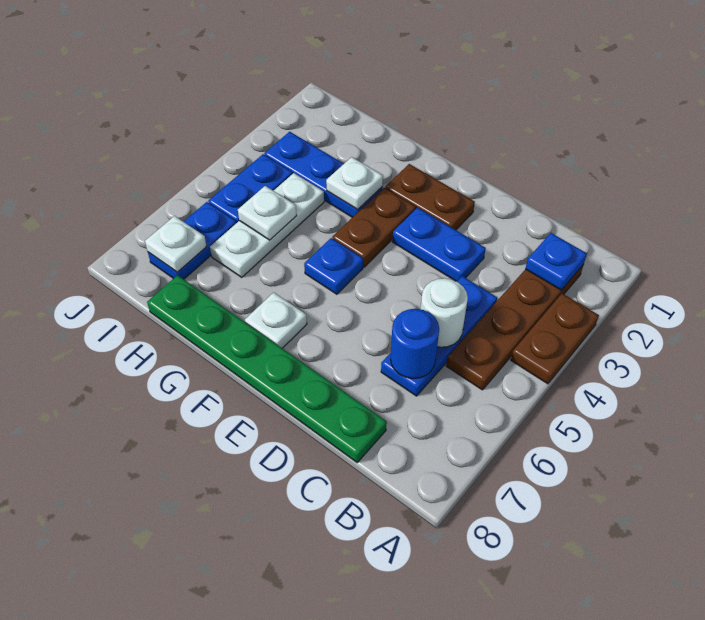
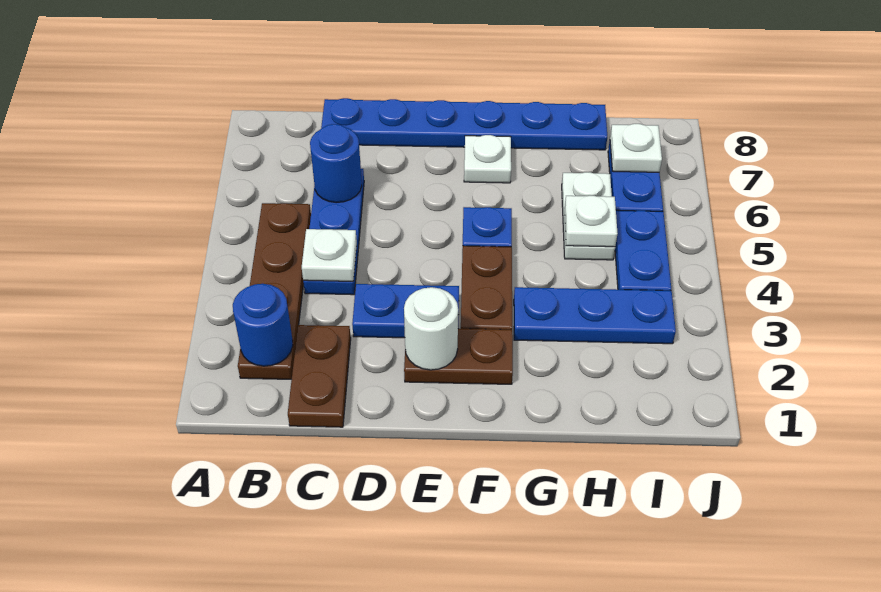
brown 1x2 plate [511,293,599,384] -> brown 1x2 plate moved to [288,325,351,427]
blue 1x1 plate [525,233,587,290] -> blue 1x1 round brick [233,284,293,366]
white 1x1 round brick [421,278,468,347] -> white 1x1 round brick moved to [404,287,458,370]
green 1x6 plate [147,275,387,462] -> blue 1x6 plate [321,98,607,150]
white 1x1 plate [326,157,383,210] -> white 1x1 plate moved to [302,229,357,281]
white 1x3 plate [210,173,324,277] -> white 1x2 plate [562,172,615,260]

